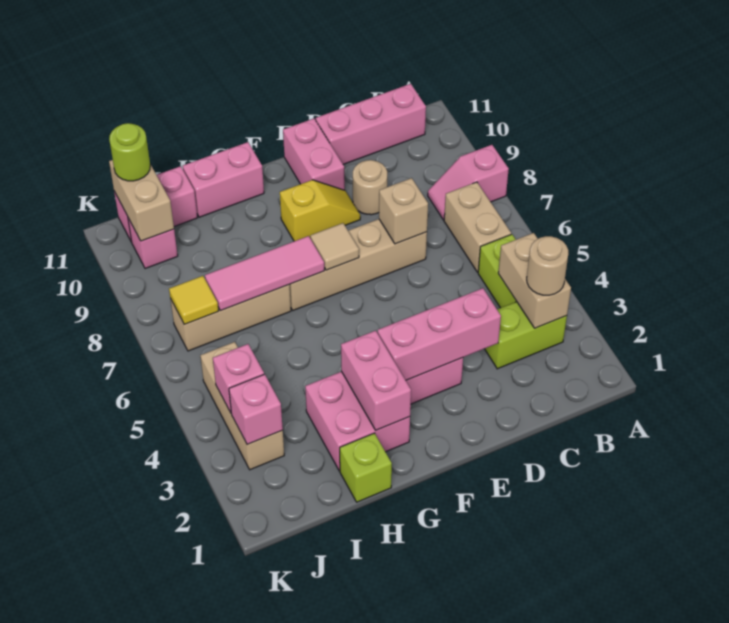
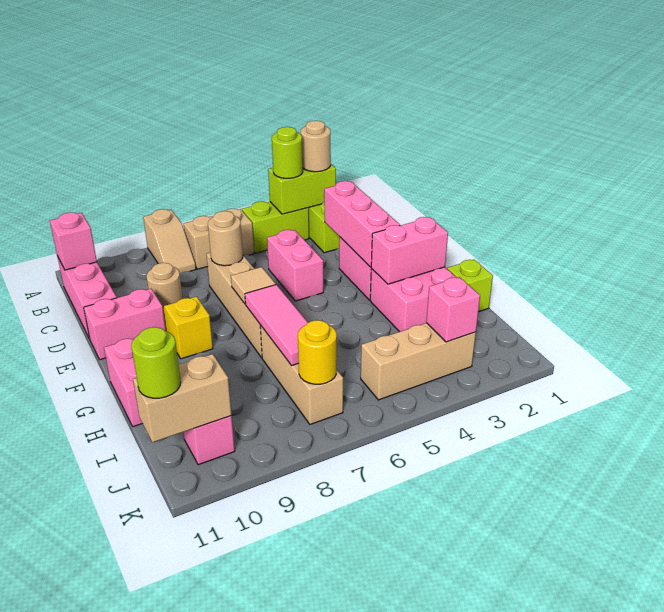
pink 1x2 slope [428,145,509,220] -> tan 1x2 slope [143,209,196,273]
tan 1x2 brick [498,233,571,328] -> lime 1x2 brick [268,164,336,214]
none -> lime 1x1 round brick [272,127,303,178]
tan 1x1 brick [379,178,428,244] -> tan 1x1 round brick [208,211,243,266]
pink 1x2 brick [114,166,198,242] -> pink 1x2 brick moved to [267,230,323,301]
pink 1x1 brick [213,344,264,413] -> pink 1x1 brick moved to [50,212,97,270]
yellow 1x1 tile [169,276,219,324] -> yellow 1x1 round brick [298,320,337,384]

